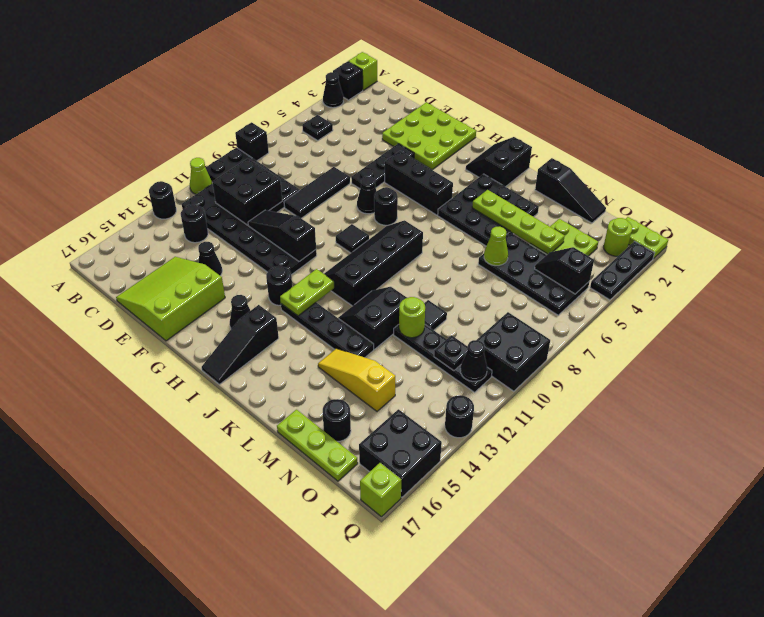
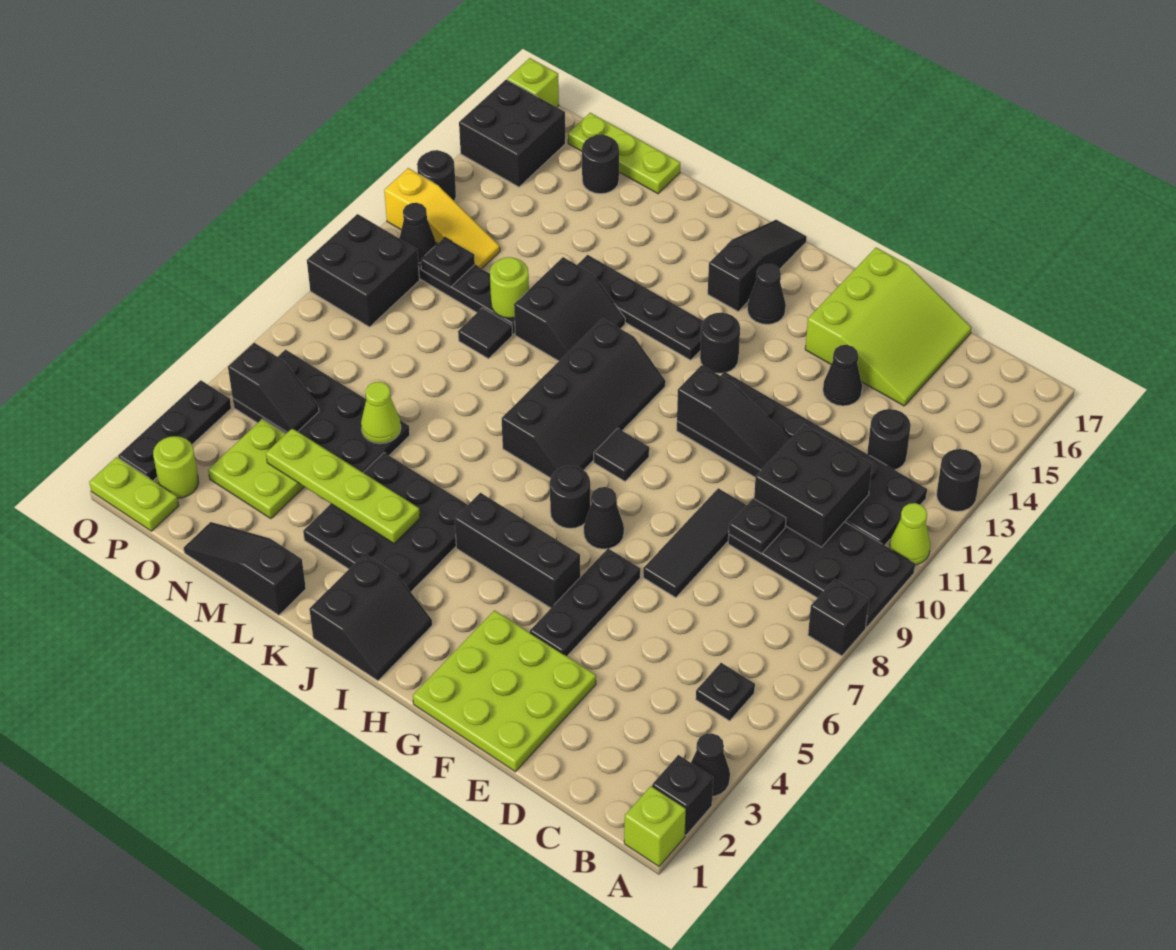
none -> black 1x1 plate [729,499,786,554]
lime 1x2 plate [280,269,334,316] -> none
yellow 1x3 slope [318,349,395,411] -> yellow 1x3 slope moved to [384,168,500,269]

